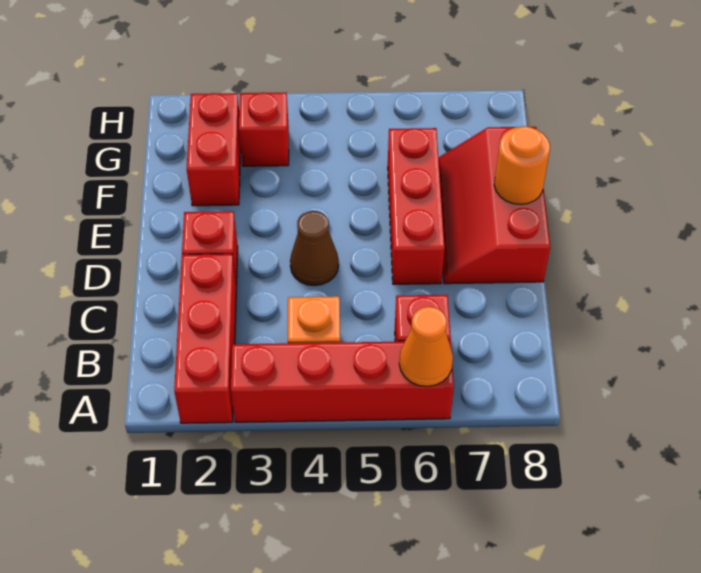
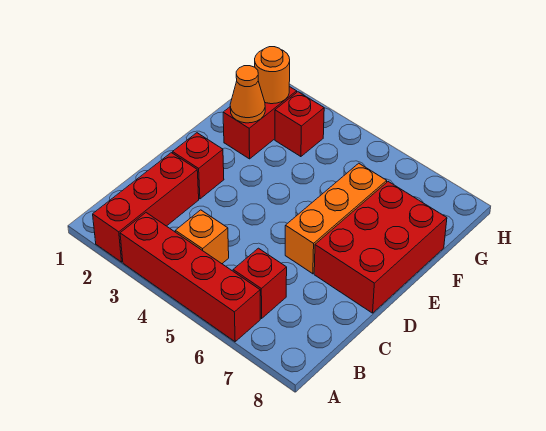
orange 1x1 cone [399,307,453,386] -> orange 1x1 cone moved to [230,66,265,123]
brown 1x1 cone [290,211,339,286] -> none
red 1x3 brick [388,128,445,284] -> orange 1x3 brick [285,163,387,274]
red 2x3 slope [438,127,550,284] -> red 2x3 brick [314,182,447,313]
orange 1x1 round brick [494,126,550,204] -> orange 1x1 round brick moved to [255,47,290,104]

